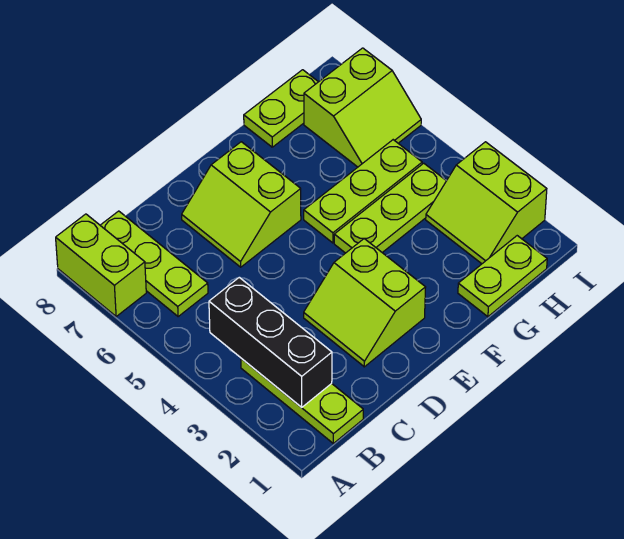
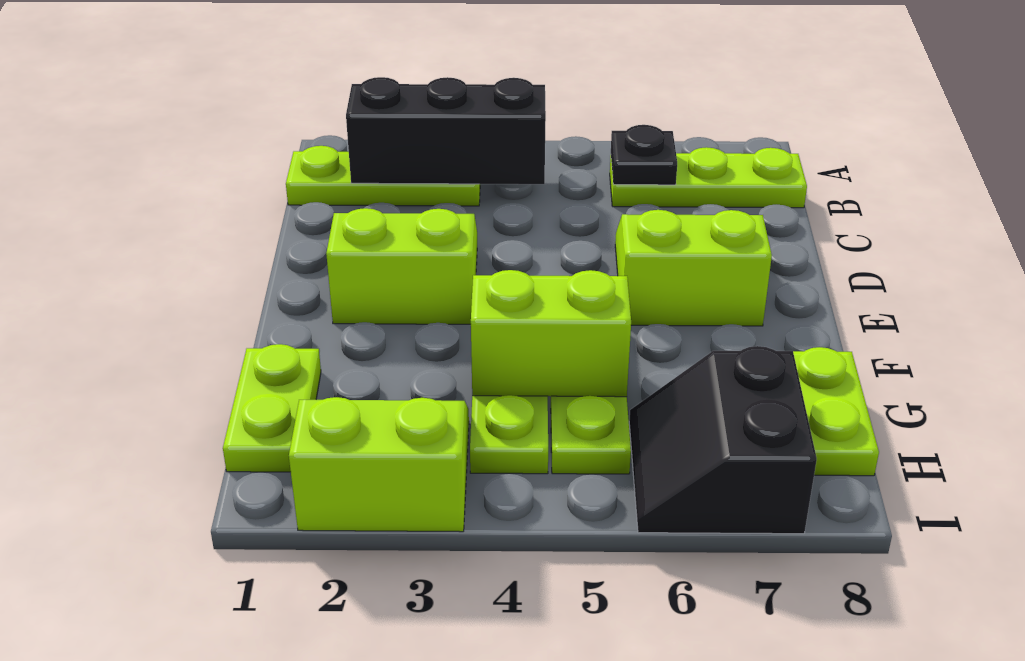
lime 1x2 brick [56,214,146,316] -> lime 1x2 brick moved to [471,270,631,397]
none -> black 1x1 plate [611,125,677,185]
lime 2x2 slope [304,48,421,167] -> black 2x2 slope [629,346,817,534]

